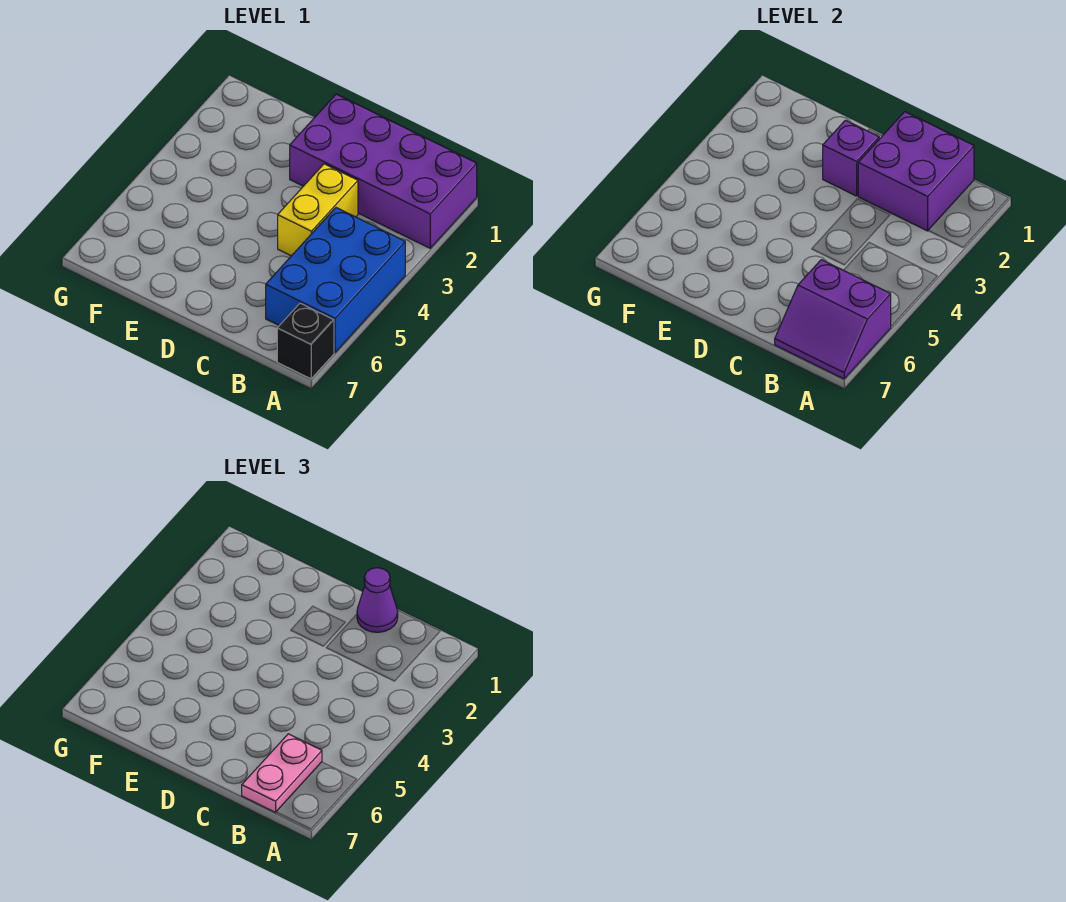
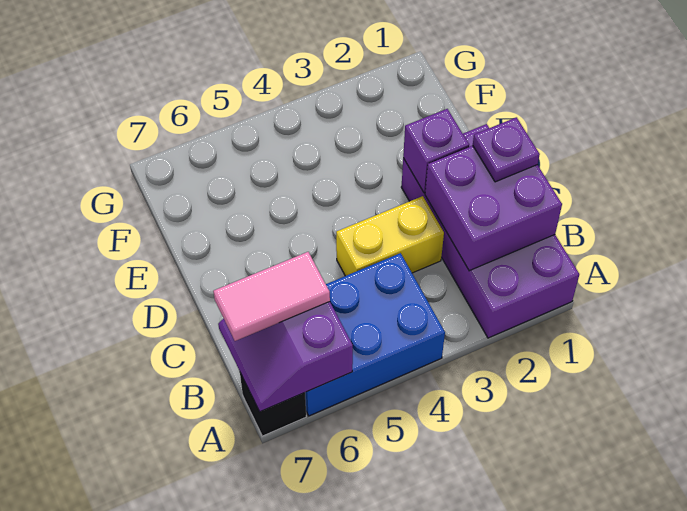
pink 1x2 plate [242,734,322,812] -> pink 1x2 tile [213,252,330,341]
purple 1x1 cone [357,568,398,632] -> purple 1x1 plate [473,117,540,182]

